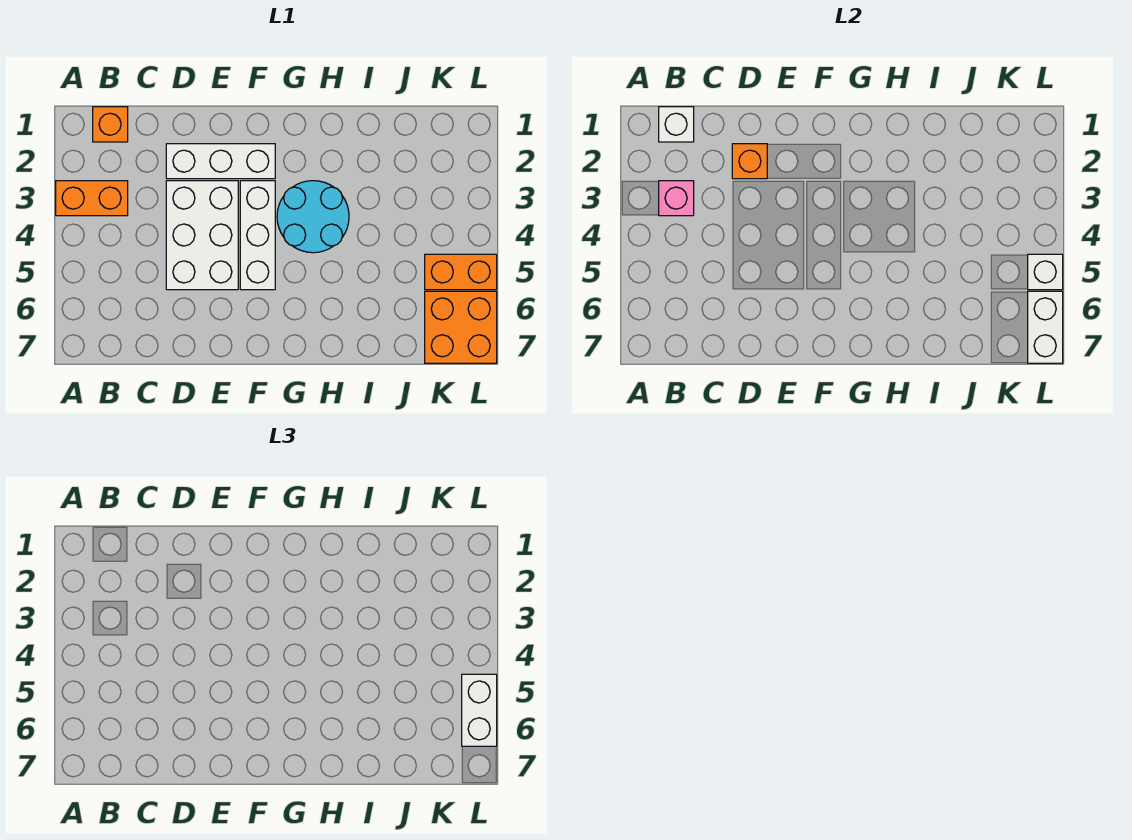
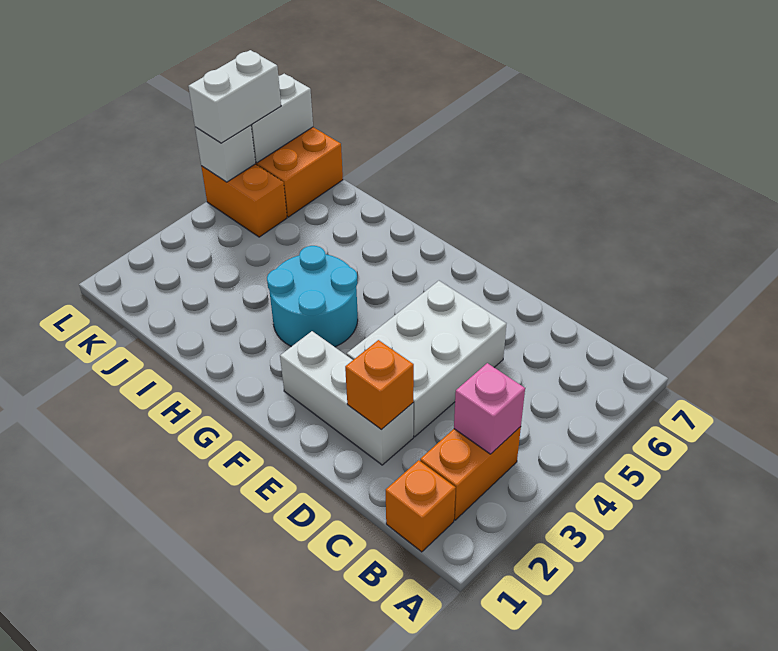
orange 1x2 brick [56,181,128,216] -> orange 1x2 brick turned to [420,427,521,520]
white 1x1 brick [659,107,694,142] -> none
white 1x3 brick [240,181,275,290] -> none

